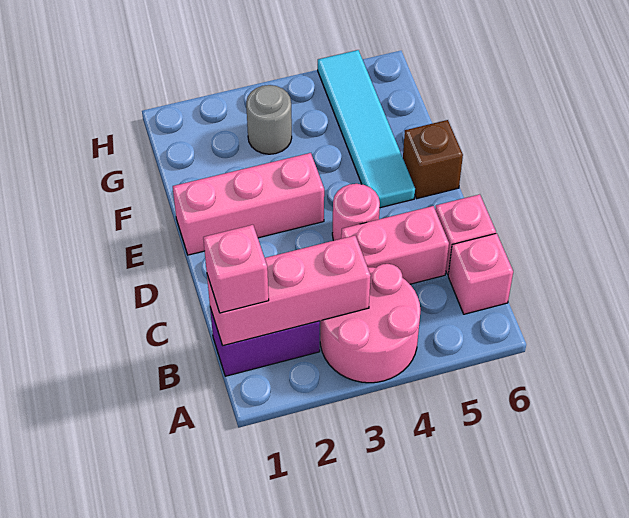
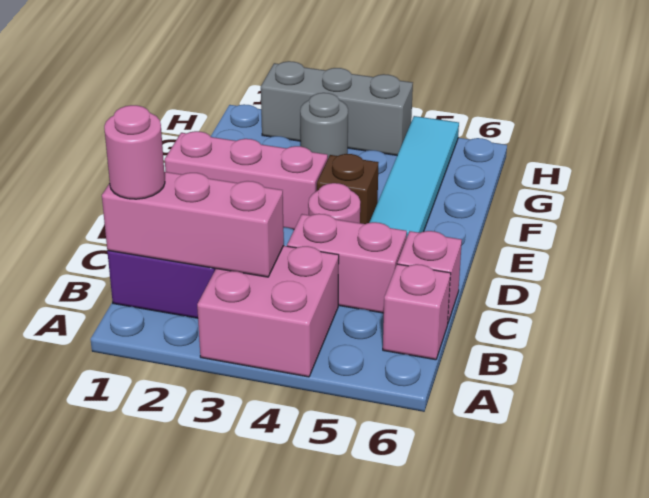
pink 2x2 round brick [320,264,420,383] -> pink 2x2 brick [197,246,339,377]
pink 1x1 brick [203,225,269,313] -> pink 1x1 round brick [104,105,165,199]
brown 1x1 brick [403,120,463,198] -> brown 1x1 brick moved to [317,154,378,224]
none -> grey 1x3 brick [261,61,413,155]

